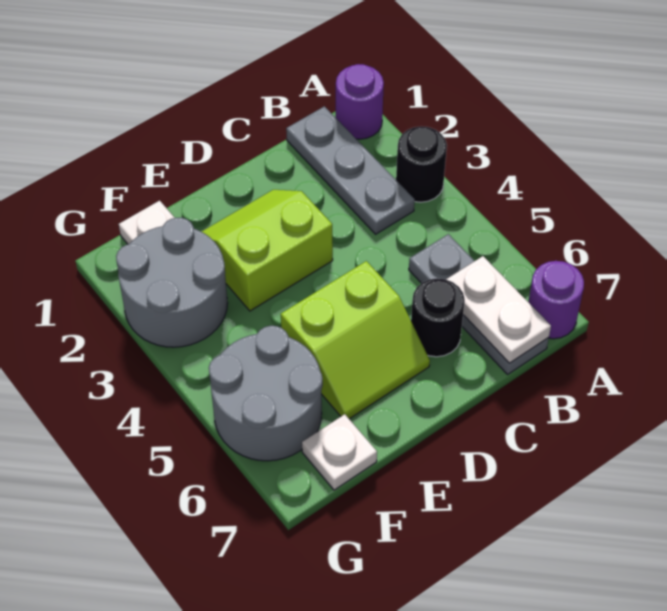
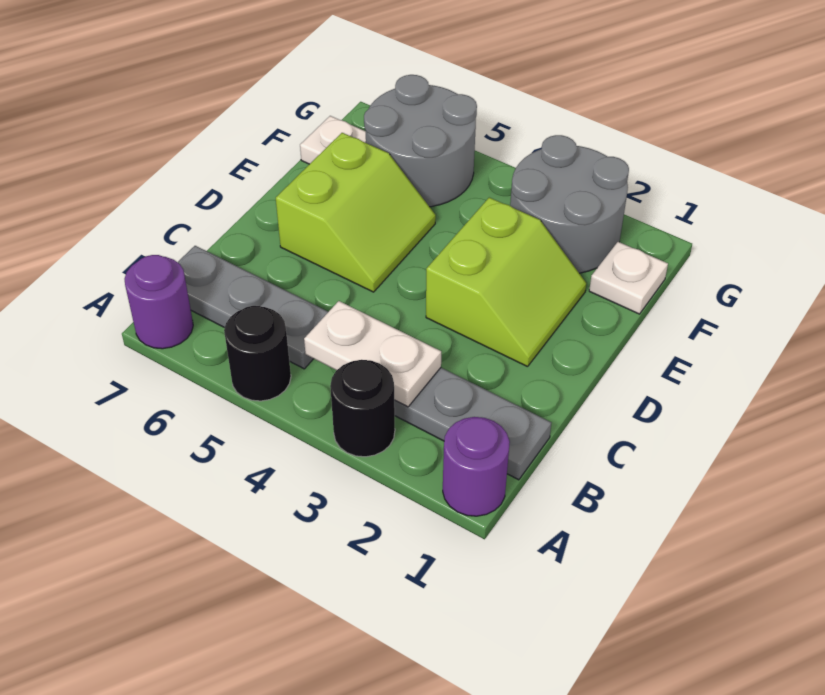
white 1x2 plate [446,256,551,363] -> white 1x2 plate moved to [304,301,441,407]
black 1x1 round brick [411,278,465,357] -> black 1x1 round brick moved to [224,306,291,401]
lime 2x2 slope [281,261,430,419] -> lime 2x2 slope turned to [276,133,436,292]

